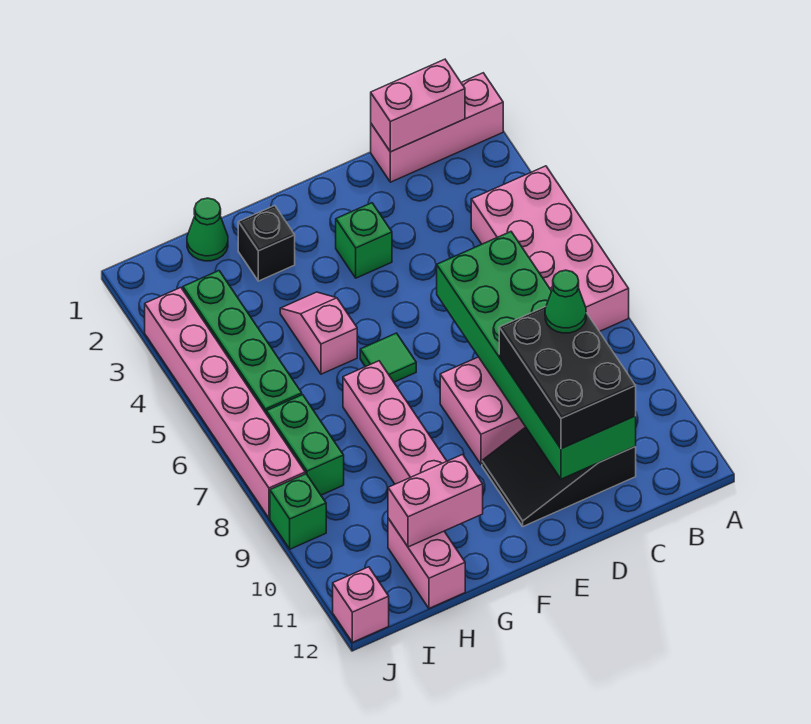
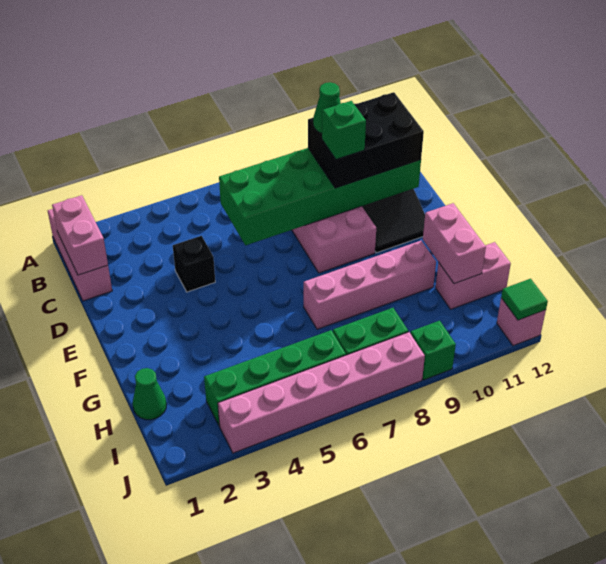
pink 2x4 brick [471,166,629,332] -> none
green 1x1 brick [336,203,392,278] -> green 1x1 brick moved to [322,101,366,159]
green 1x1 tile [360,333,416,382] -> green 1x1 tile moved to [501,279,548,320]
black 1x1 brick [238,206,295,281] -> black 1x1 brick moved to [173,236,215,292]
pink 1x2 slope [280,292,357,374] -> none

